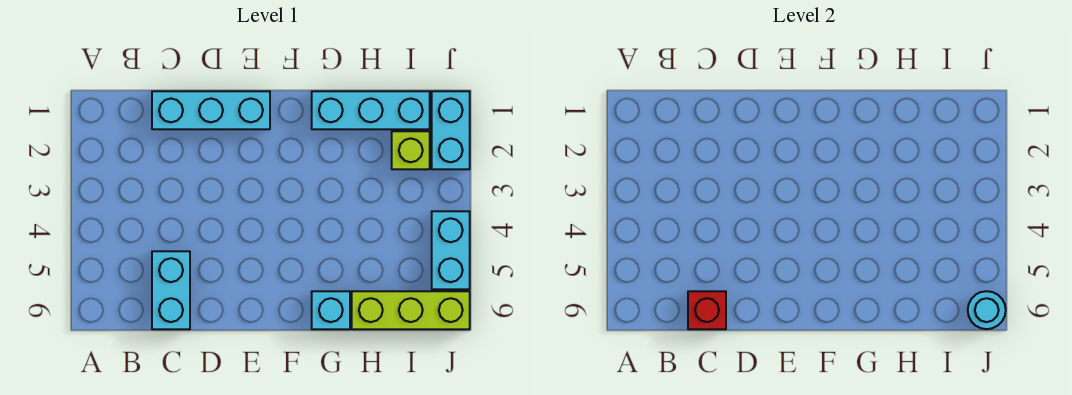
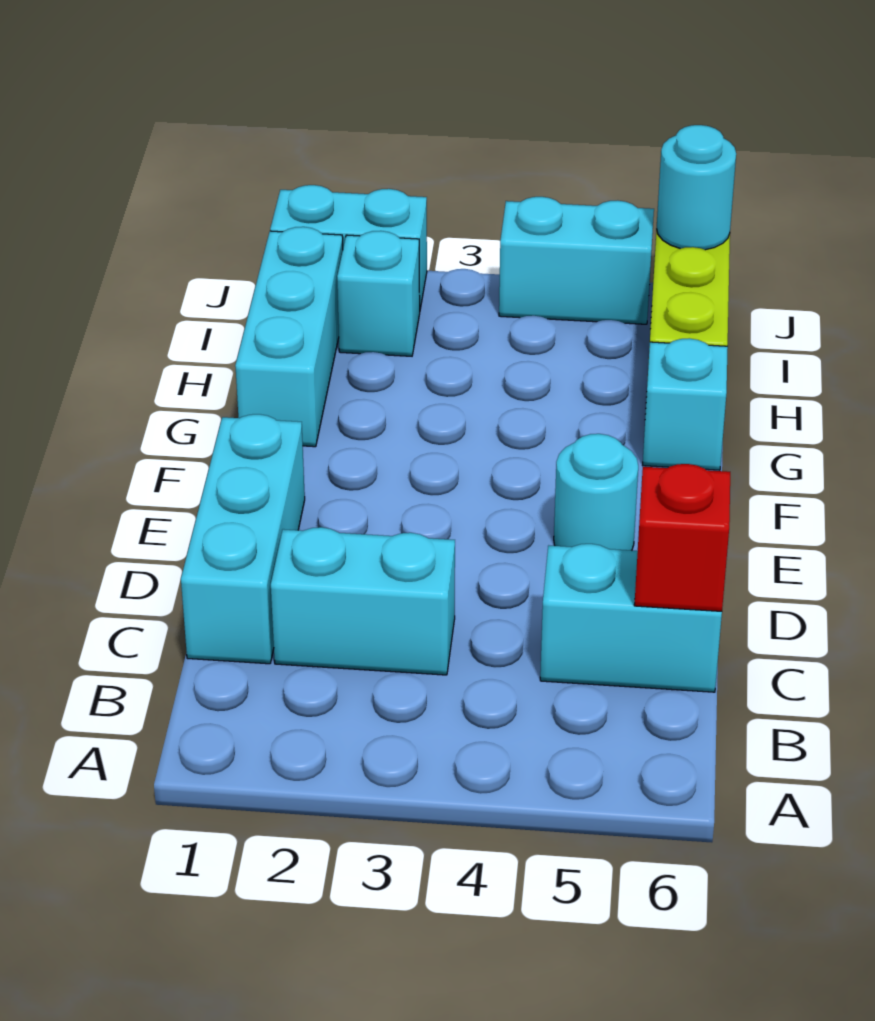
none -> cyan 1x2 brick [271,527,455,675]
none -> cyan 1x1 round brick [554,434,638,550]
lime 1x1 brick [392,131,430,169] -> cyan 1x1 brick [337,231,420,356]

